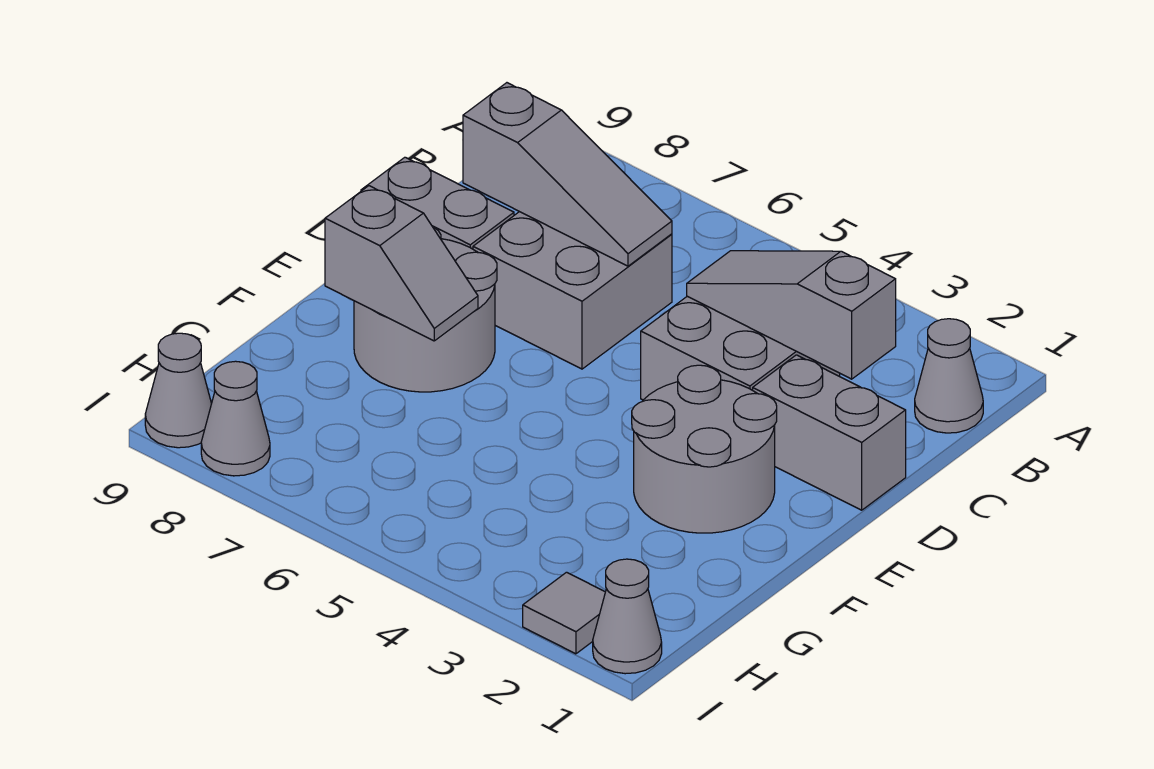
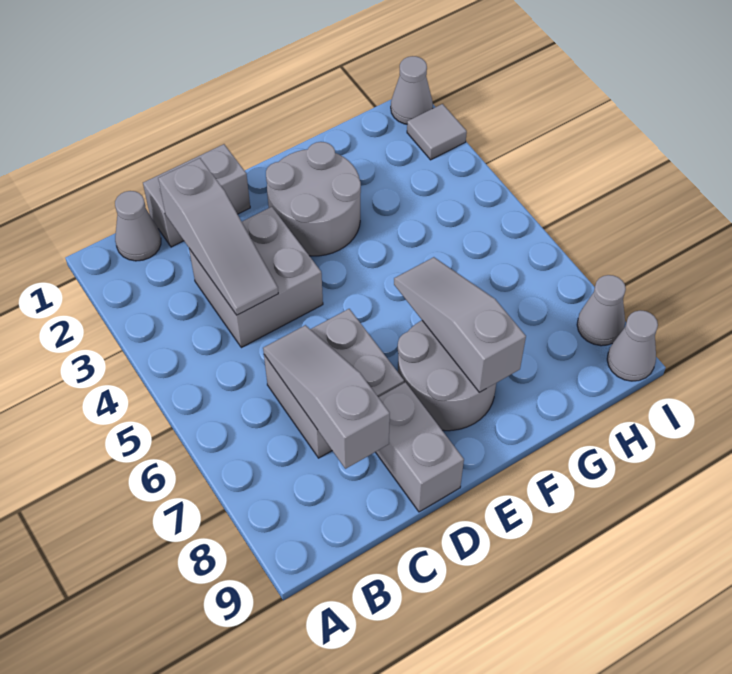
grey 1x2 brick [753,355,906,510] -> grey 1x2 brick turned to [143,144,250,247]
grey 1x2 slope [325,186,478,341] -> grey 1x3 slope [394,257,526,392]

